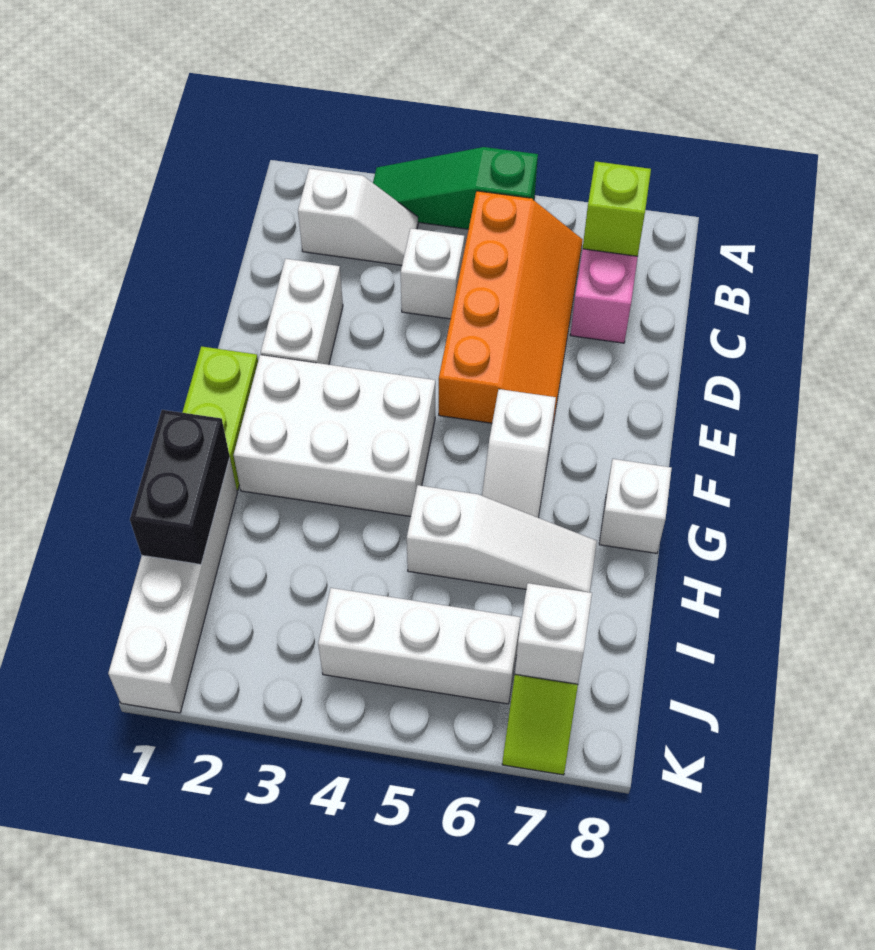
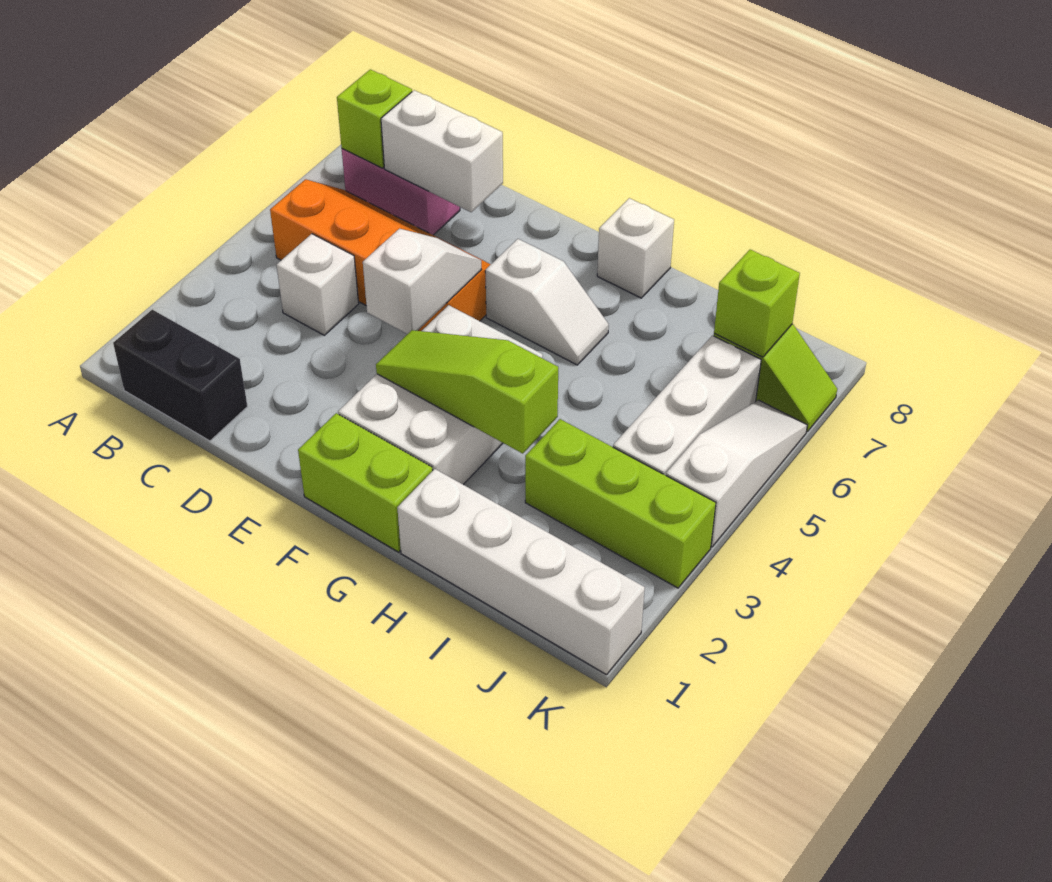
green 1x3 slope [373,147,538,229] -> none
white 1x2 slope [298,168,418,265] -> white 1x2 slope moved to [363,229,482,334]
white 1x2 brick [261,259,343,365] -> white 1x2 brick moved to [381,90,503,212]
none -> lime 1x3 slope [376,330,558,454]
black 1x2 brick [130,410,230,565] -> black 1x2 brick moved to [113,310,247,441]
white 1x3 slope [407,485,597,592] -> white 1x3 slope moved to [666,400,807,547]
none -> lime 1x3 brick [525,419,716,588]
white 1x1 brick [515,583,592,684] -> lime 1x1 brick [714,250,800,357]

